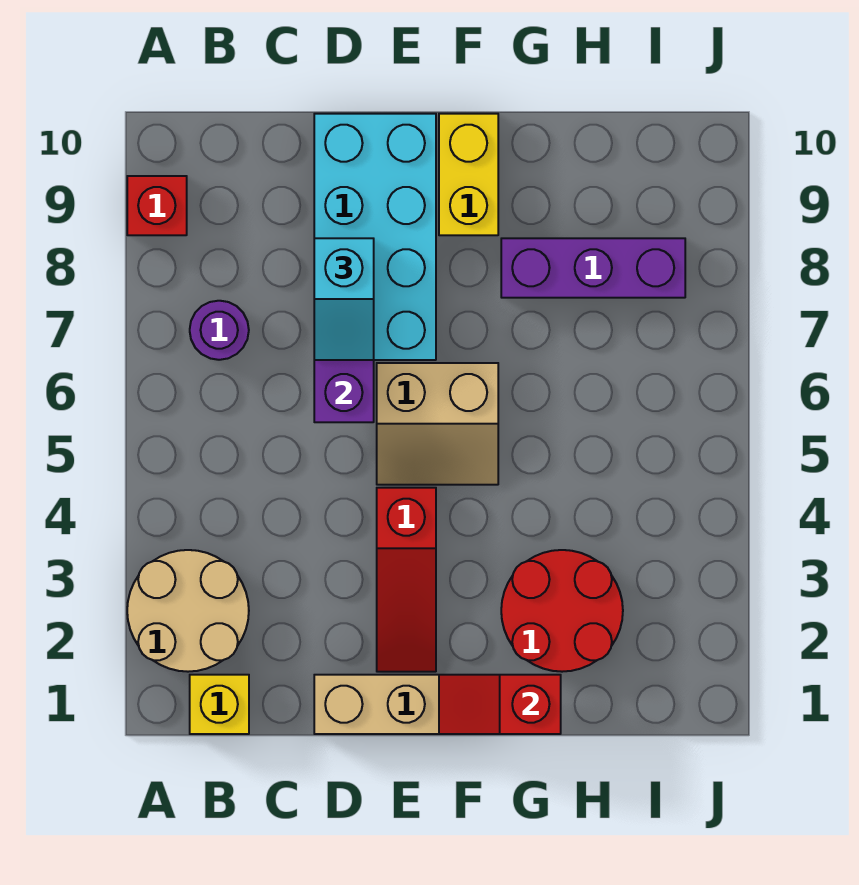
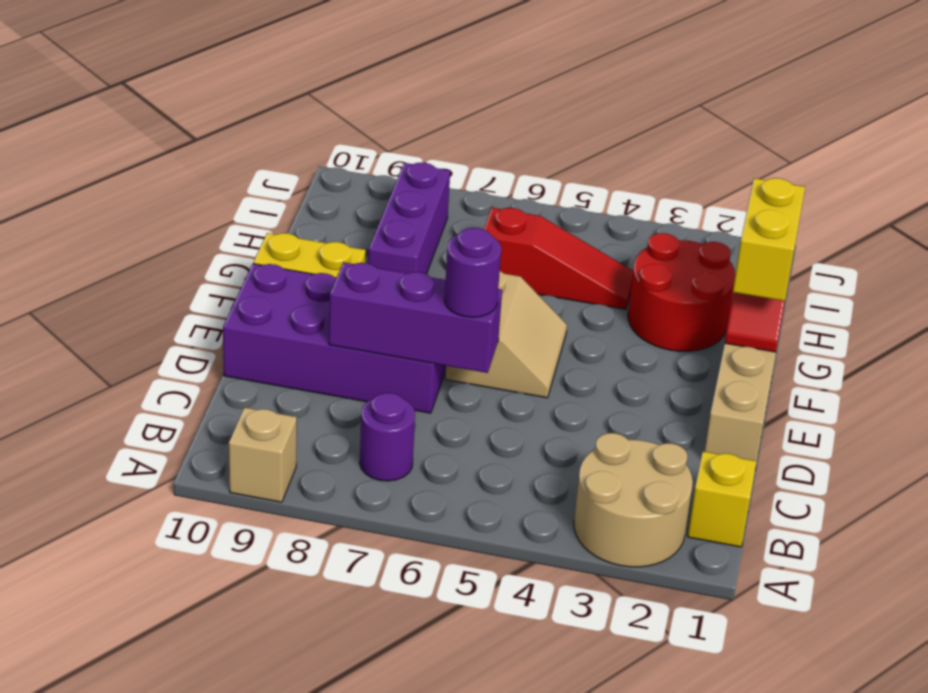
red 1x1 brick [127,176,187,235] -> tan 1x1 brick [229,407,297,502]
none -> purple 1x1 round brick [445,228,501,317]
cyan 2x4 brick [314,114,436,360] -> purple 2x4 brick [223,264,446,413]
cyan 1x2 slope [314,238,374,360] -> none
red 1x3 slope [377,488,436,672] -> red 1x3 slope moved to [484,208,633,309]
none -> yellow 1x2 brick [733,178,805,301]

